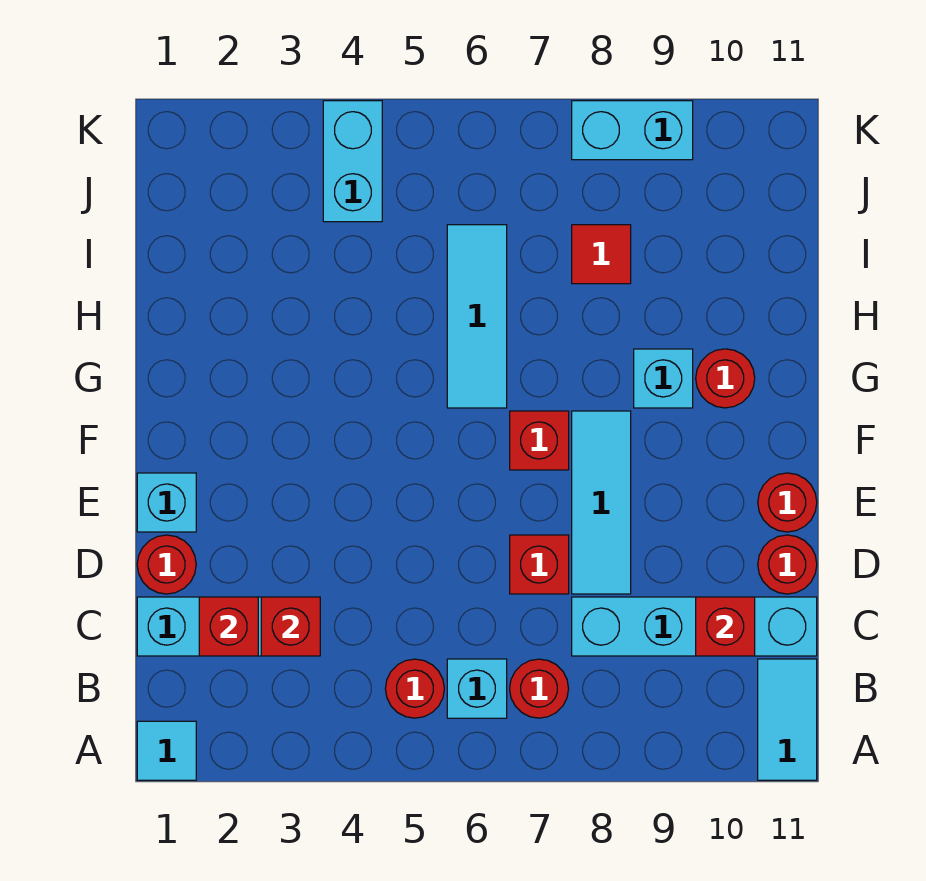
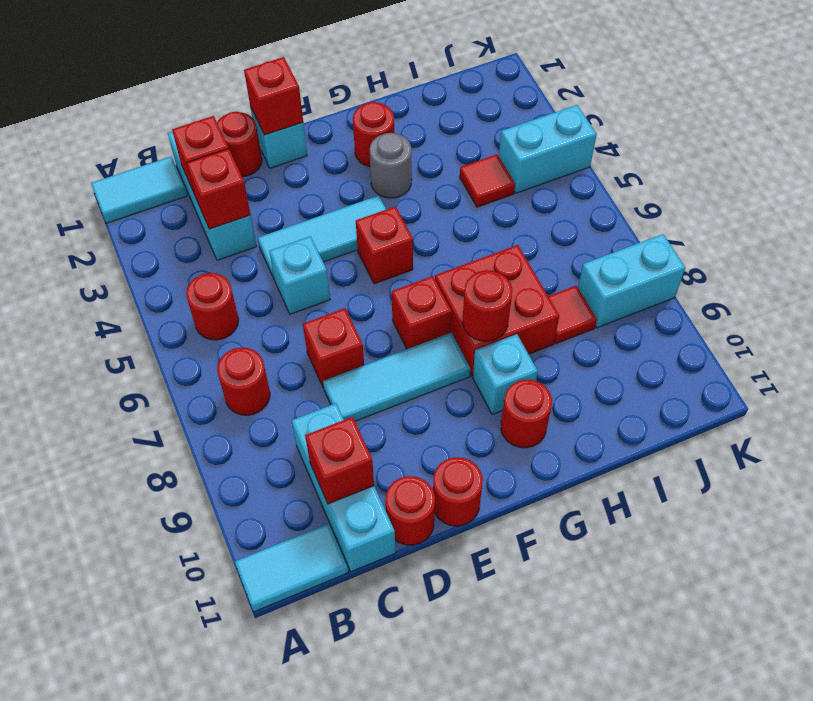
cyan 1x1 tile [137,721,196,780] -> cyan 1x2 tile [91,156,187,223]
cyan 1x1 brick [447,659,507,718] -> cyan 1x1 brick moved to [269,236,330,314]
cyan 1x4 brick [572,597,817,656] -> cyan 1x3 brick [292,403,396,572]
none -> red 1x1 brick [244,57,303,135]
none -> red 1x1 brick [356,206,413,284]
none -> red 1x1 round brick [353,102,394,167]
none -> grey 1x1 round brick [370,133,412,198]
cyan 1x3 tile [447,225,507,408] -> cyan 1x3 tile moved to [258,195,386,278]
none -> red 2x2 brick [435,245,559,376]
none -> red 1x1 round brick [462,270,512,341]
none -> red 1x1 tile [460,154,515,207]
cyan 1x2 brick [572,101,693,160] -> cyan 1x2 brick turned to [578,234,685,328]

